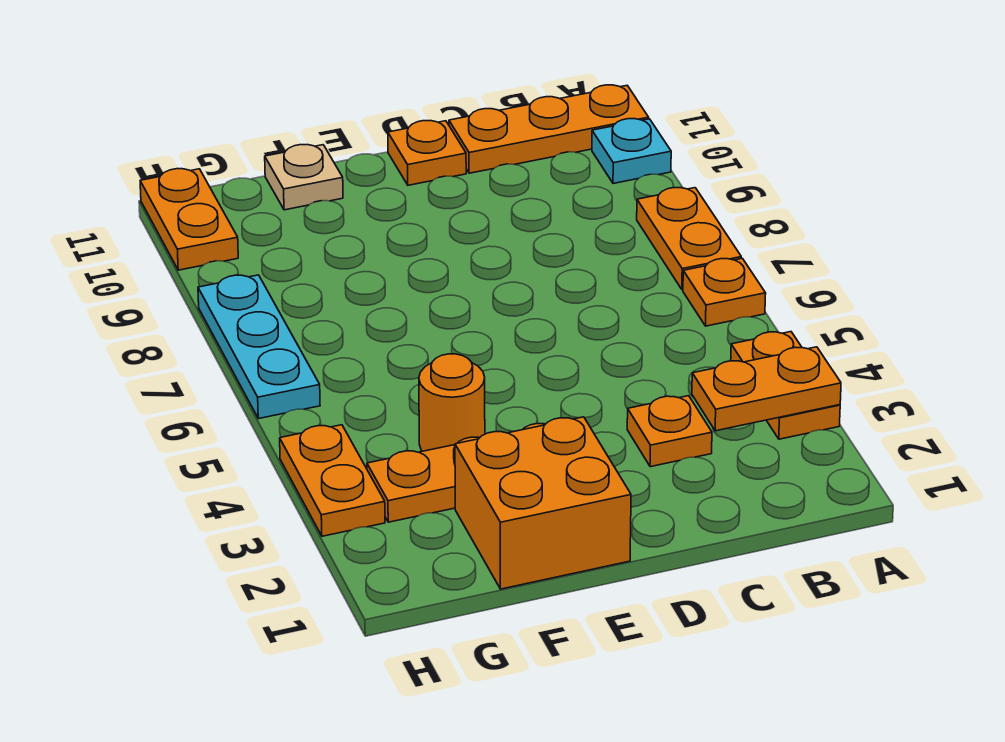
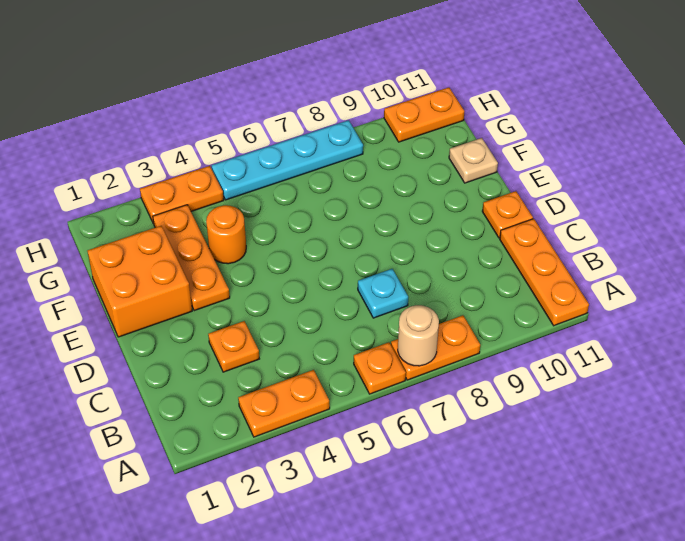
orange 1x2 plate [692,347,841,431] -> none
none -> tan 1x1 round brick [398,305,439,366]
cyan 1x1 plate [592,119,671,184] -> cyan 1x1 plate moved to [358,269,408,318]
cyan 1x3 plate [198,275,320,419] -> cyan 1x4 plate [212,120,363,200]

